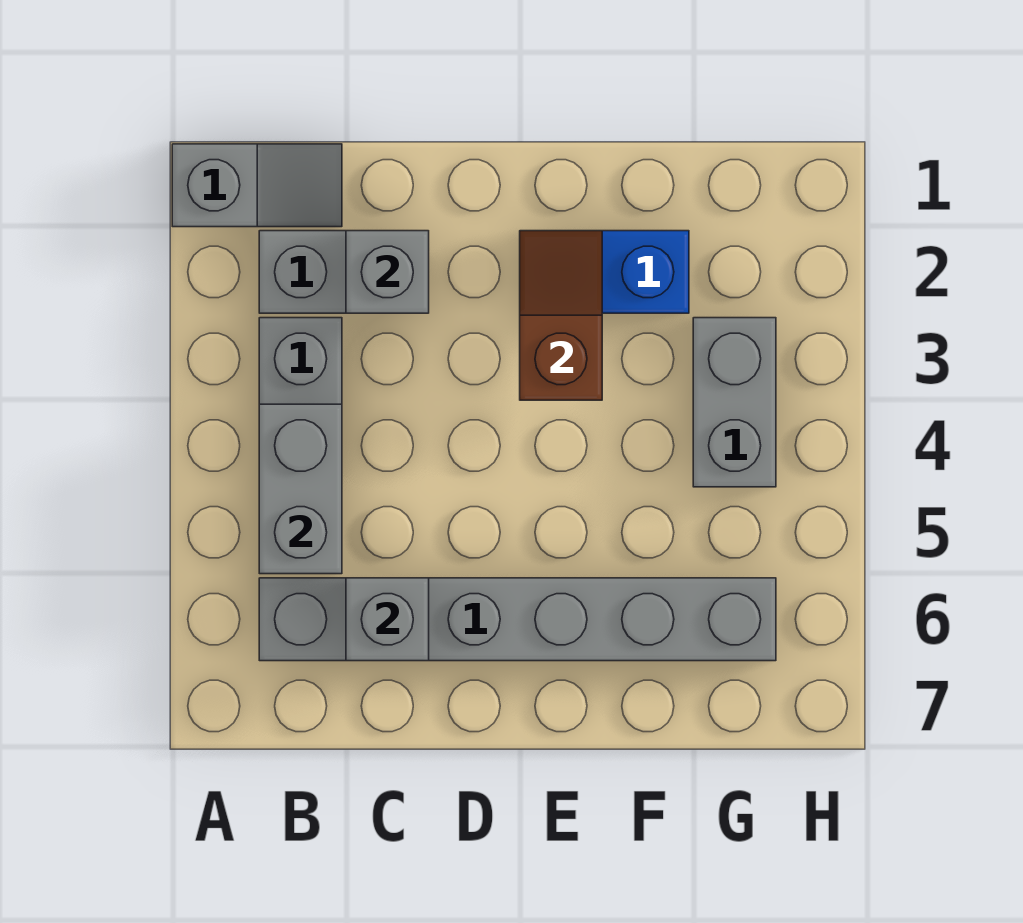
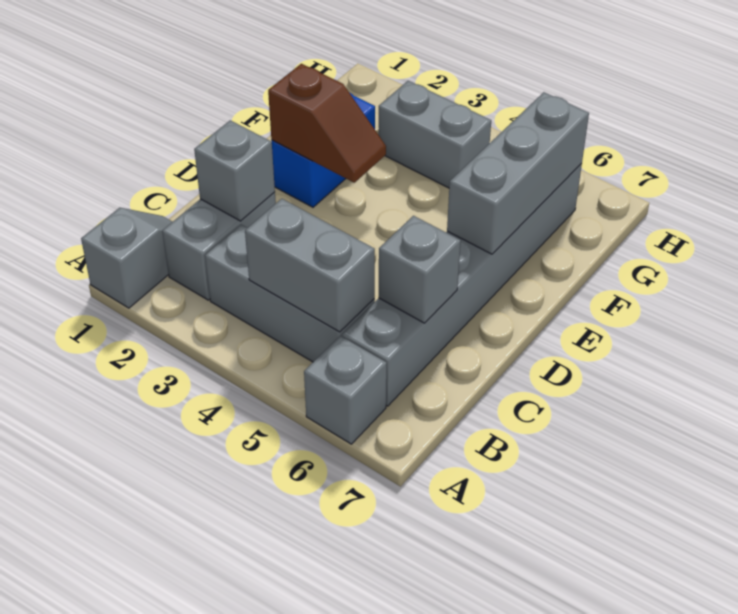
none -> grey 1x1 brick [304,336,387,444]
brown 1x2 slope [520,231,602,400] -> brown 1x2 slope turned to [268,64,386,183]
none -> grey 1x3 brick [447,92,589,254]

